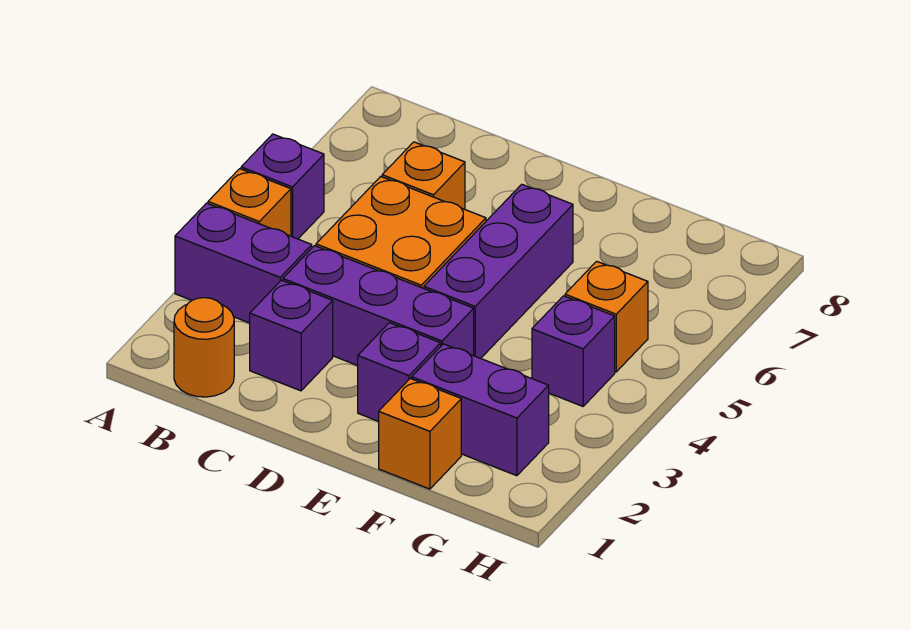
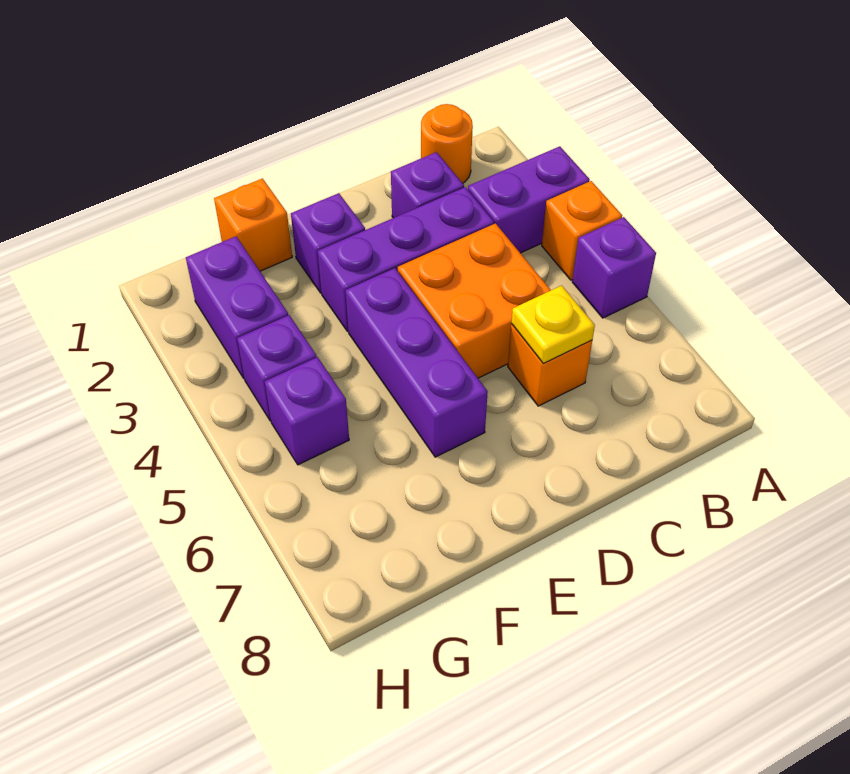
none -> yellow 1x1 plate [511,286,595,363]
purple 1x2 brick [412,344,549,476] -> purple 1x2 brick turned to [186,236,288,378]
orange 1x1 brick [565,261,648,372] -> purple 1x1 brick [265,357,349,465]

